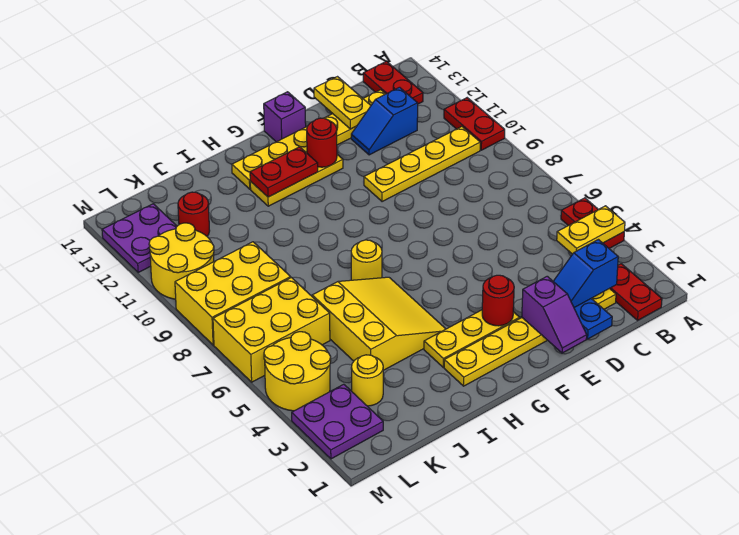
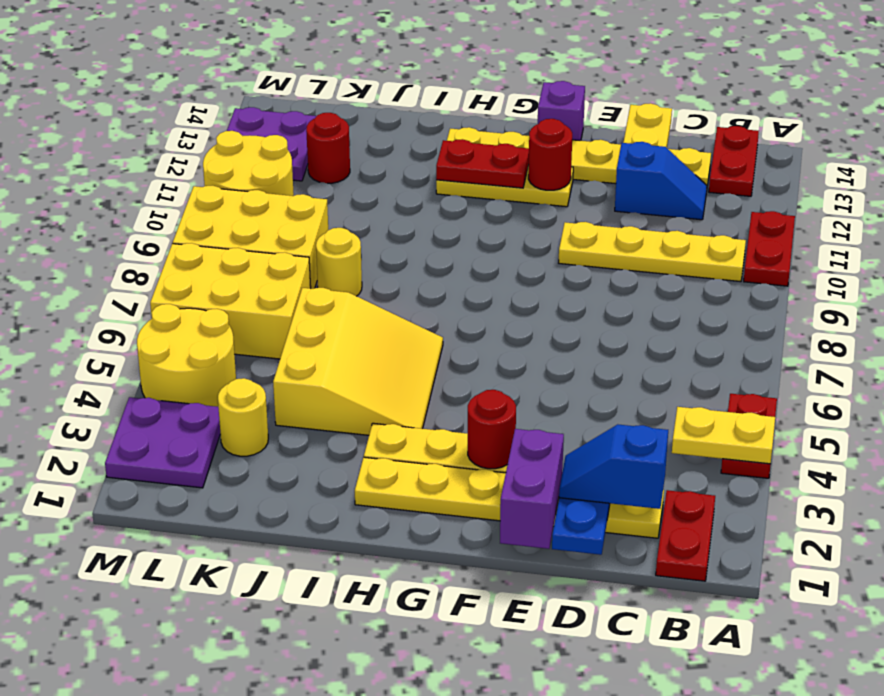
blue 1x2 slope [351,87,418,155] -> blue 1x2 slope turned to [615,142,707,220]
purple 1x2 slope [522,276,587,353] -> purple 1x2 brick [500,429,564,549]
yellow 1x1 round brick [351,240,382,280] -> yellow 1x1 round brick moved to [316,228,362,296]

